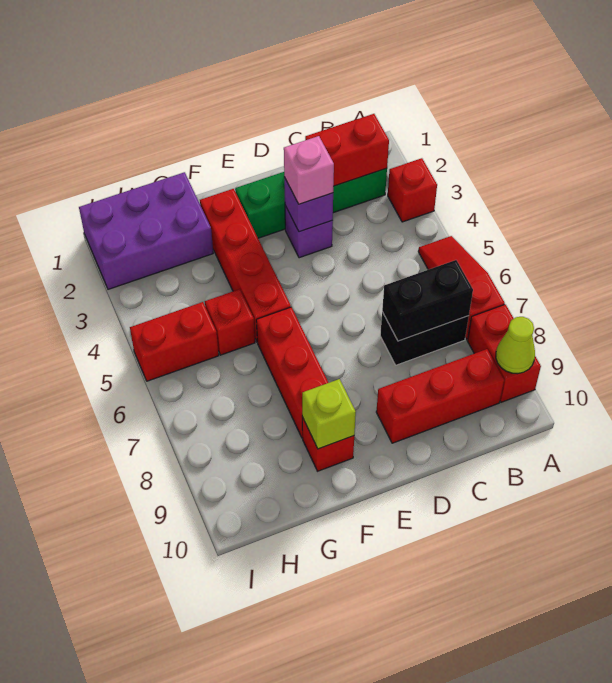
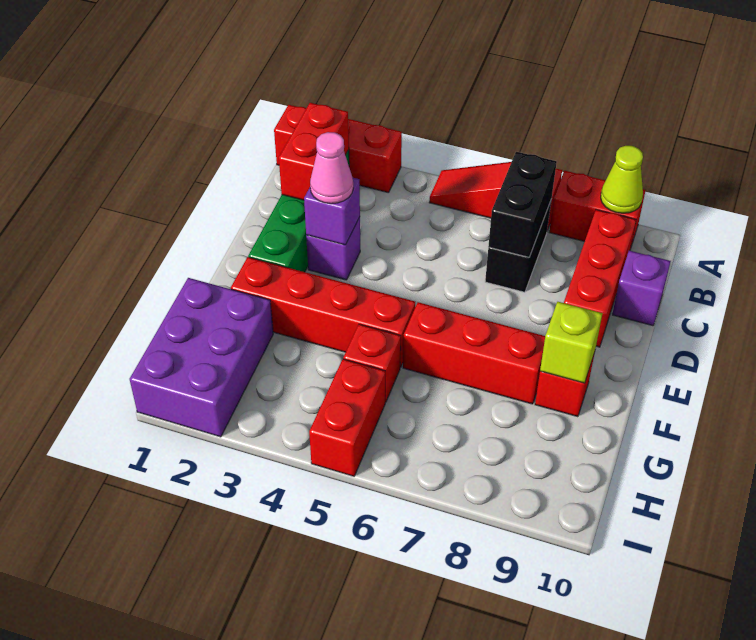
red 1x1 brick [388,158,437,222] -> red 1x3 brick [274,105,402,193]
none -> purple 1x1 brick [612,251,671,326]
pink 1x1 brick [284,136,334,204] -> pink 1x1 cone [310,132,353,204]

